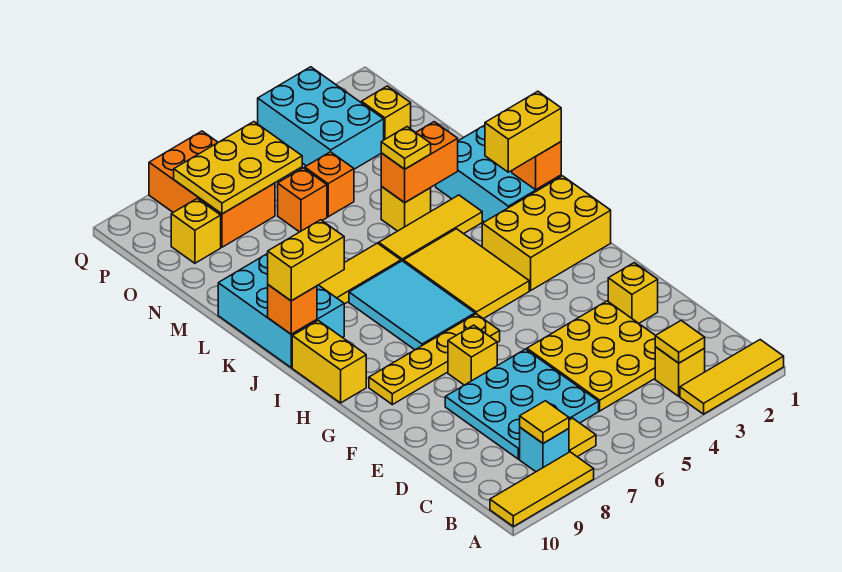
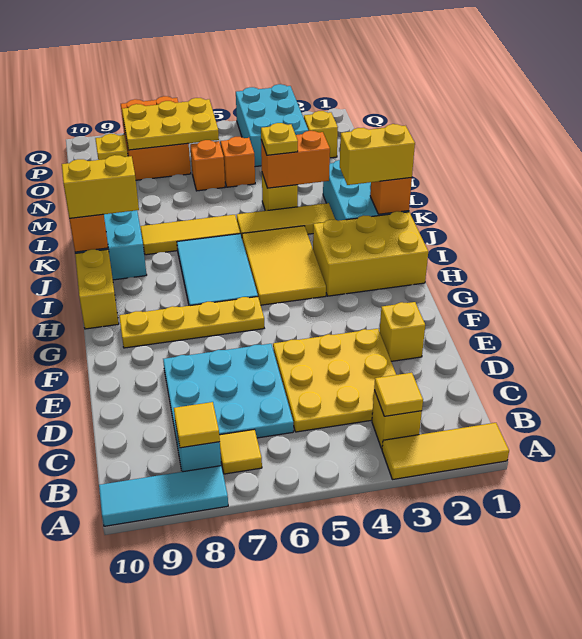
yellow 1x3 tile [490,452,594,527] -> cyan 1x3 tile [99,466,228,526]
yellow 1x1 brick [448,325,497,385] -> none

